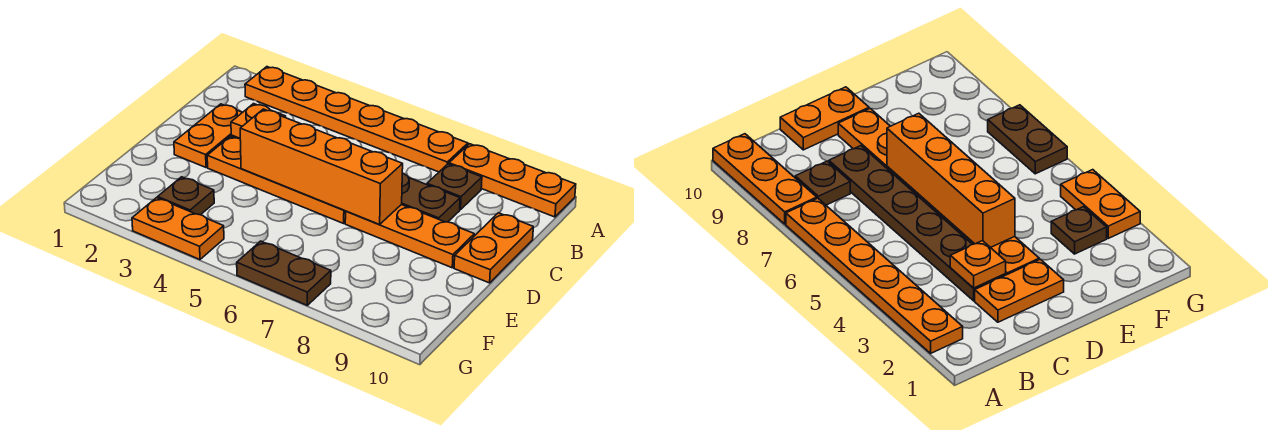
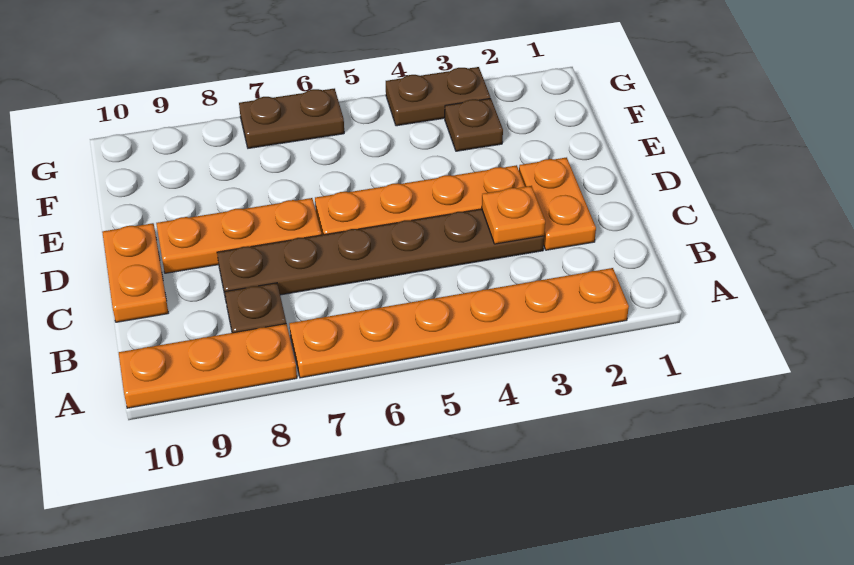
orange 1x4 brick [240,109,403,224] -> none
orange 1x2 plate [132,198,224,260] -> brown 1x2 plate [386,67,490,126]

